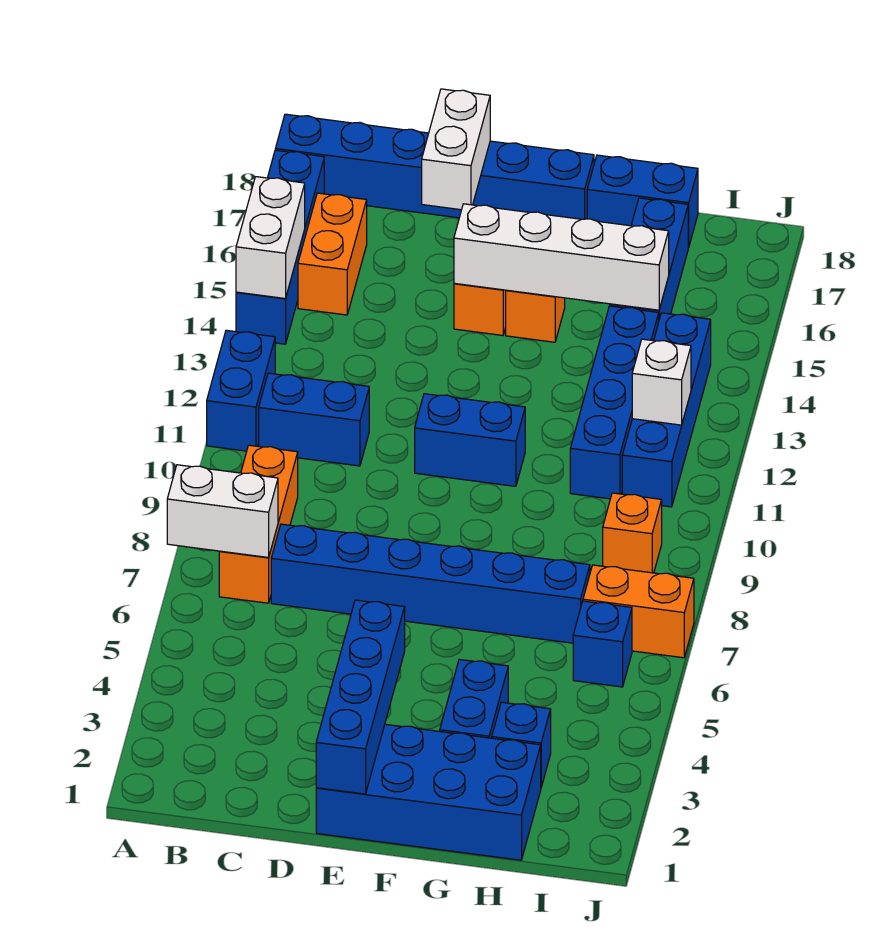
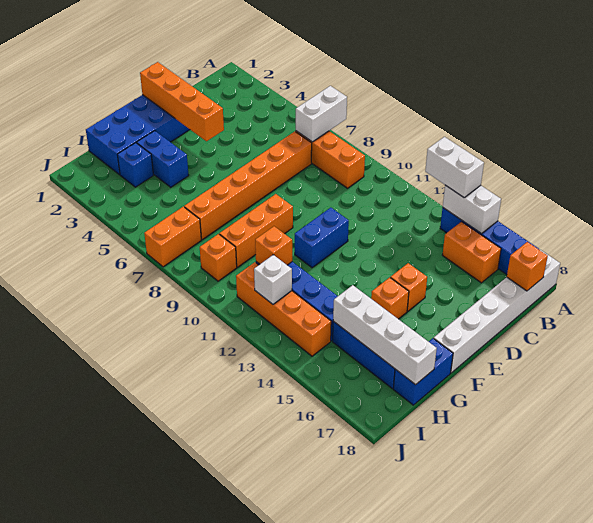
blue 1x2 brick [207,330,275,451] -> none
blue 1x6 brick [275,114,594,219] -> white 1x6 brick [434,250,560,373]
blue 1x2 brick [259,373,369,466] -> none
none -> orange 1x1 brick [507,242,548,291]
blue 1x6 brick [271,524,590,643] -> orange 1x6 brick [184,132,312,239]
white 1x2 brick [422,89,490,210] -> white 1x2 brick moved to [425,137,484,197]
blue 1x4 brick [316,600,405,794] -> orange 1x4 brick [140,62,224,141]
white 1x4 brick [454,204,669,310] -> white 1x4 brick turned to [333,285,437,385]
none -> orange 1x3 brick [219,194,293,267]
none -> orange 1x1 brick [255,226,292,265]
blue 1x1 brick [573,601,632,687] -> none
blue 1x4 brick [622,313,711,507] -> orange 1x4 brick [236,262,331,356]

